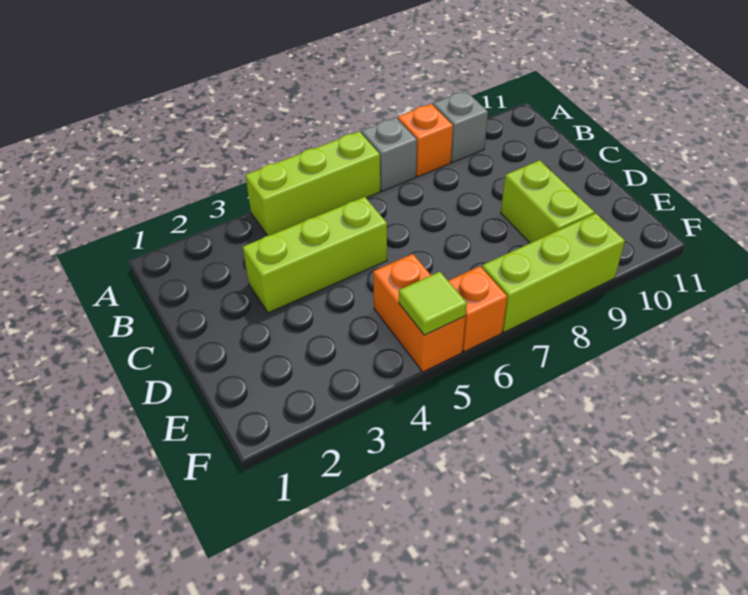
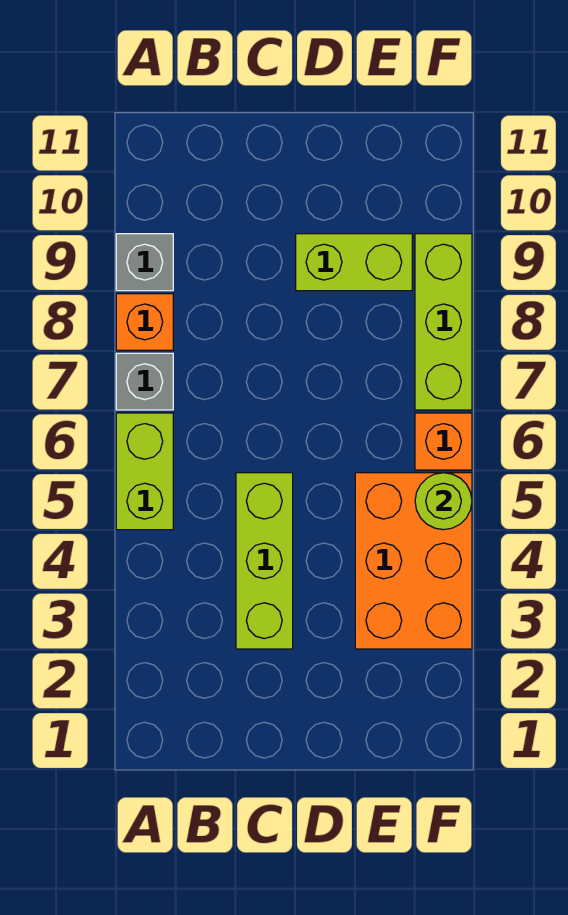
lime 1x3 brick [245,131,380,236] -> lime 1x2 brick [116,413,173,530]
orange 1x2 brick [373,254,466,372] -> orange 2x3 brick [355,473,472,649]
lime 1x1 tile [399,272,467,335] -> lime 1x1 round brick [415,473,472,530]

